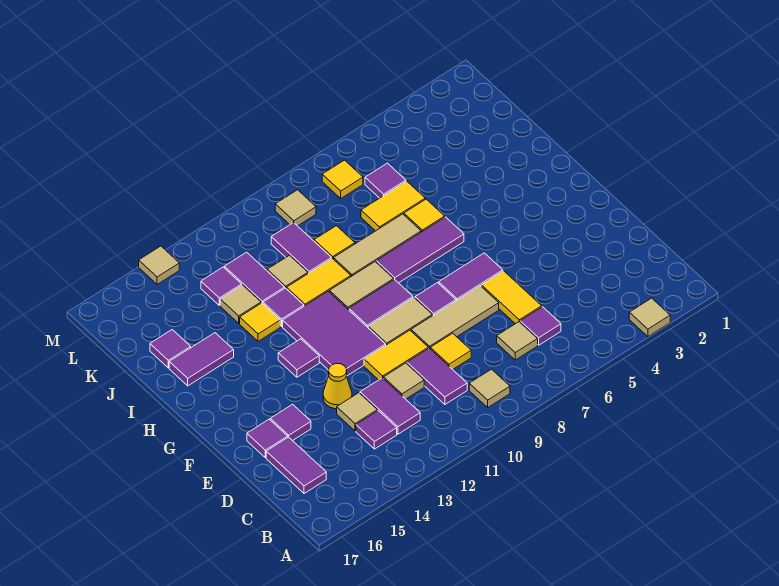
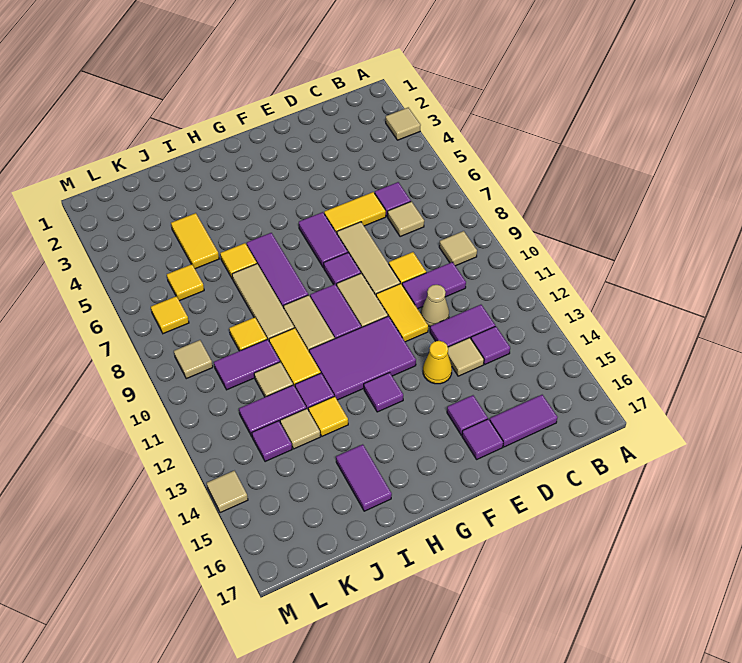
tan 1x1 tile [384,363,424,399] -> tan 1x1 cone [421,285,449,326]
yellow 1x2 tile [361,181,425,231] -> yellow 1x2 tile moved to [171,213,219,269]
purple 1x1 tile [150,330,191,368] -> none
purple 1x1 tile [365,163,406,198] -> yellow 1x1 tile [167,264,204,301]

